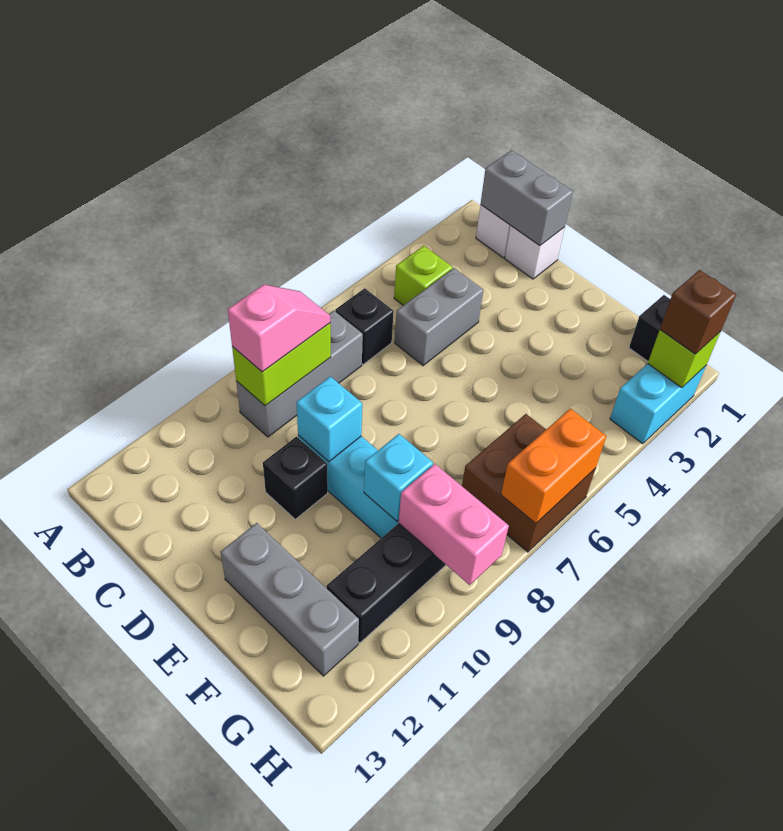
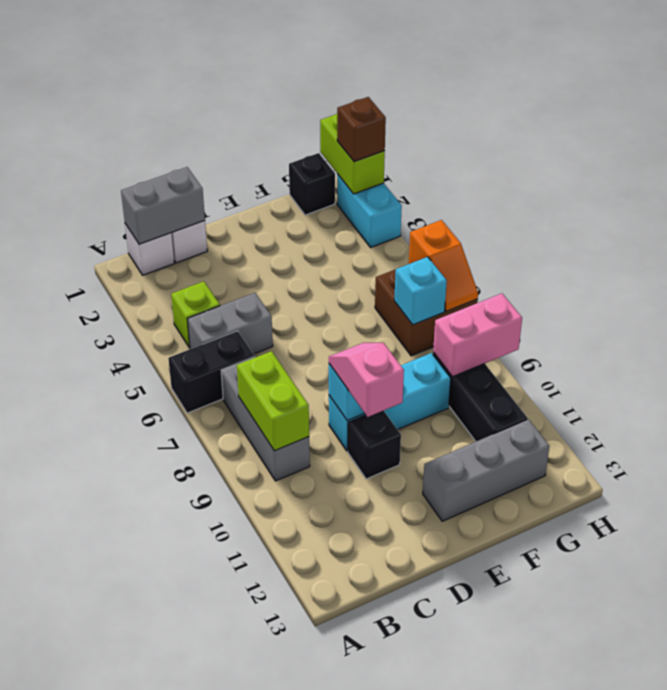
black 1x1 brick [335,288,394,364] -> black 1x2 brick [168,331,254,413]
pink 1x2 slope [228,285,330,372] -> pink 1x2 slope moved to [329,343,404,417]
grey 1x2 brick [395,268,483,366] -> grey 1x2 brick turned to [187,293,273,354]
cyan 1x1 brick [364,434,433,521] -> cyan 1x1 brick moved to [394,257,447,325]
lime 1x1 brick [648,330,721,388] -> lime 1x2 brick [320,114,385,194]
orange 1x2 brick [501,409,606,524] -> orange 1x2 slope [409,220,478,311]

